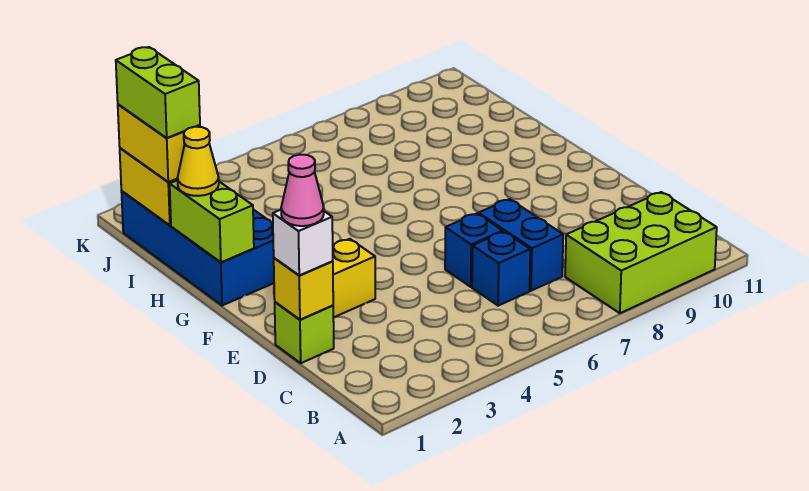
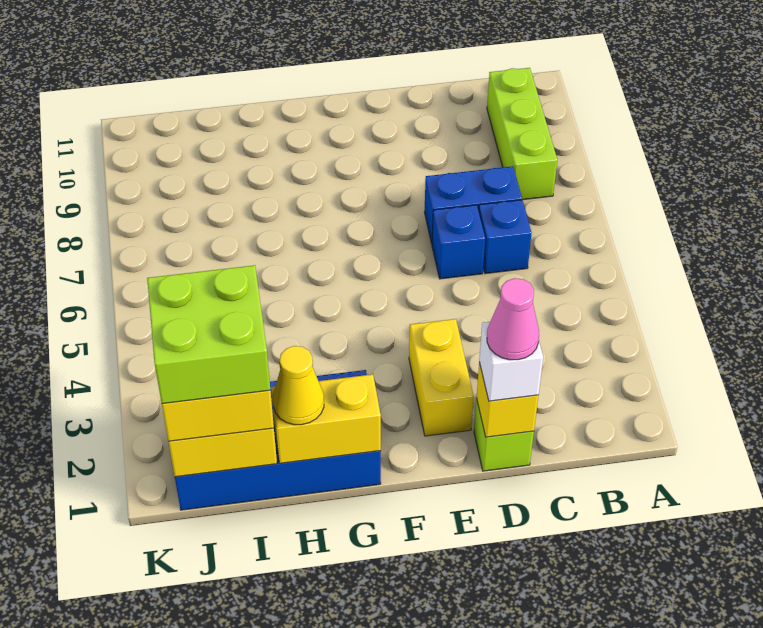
lime 2x3 brick [565,192,717,313] -> lime 1x3 brick [487,68,557,200]
lime 1x2 brick [170,180,254,262] -> yellow 1x2 brick [271,374,381,463]
lime 1x2 brick [116,47,200,138] -> lime 2x2 brick [147,265,270,404]

